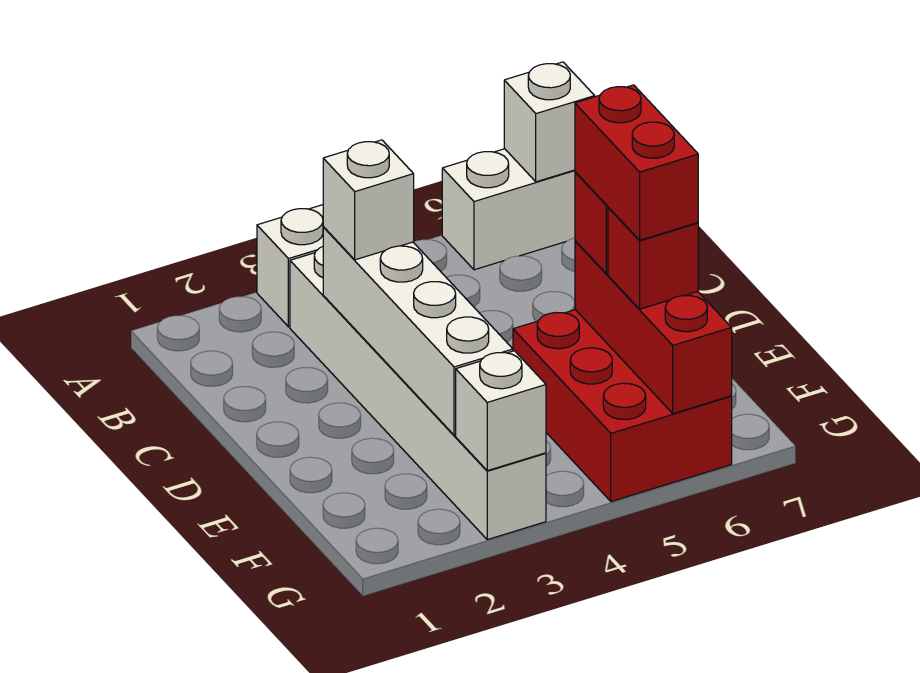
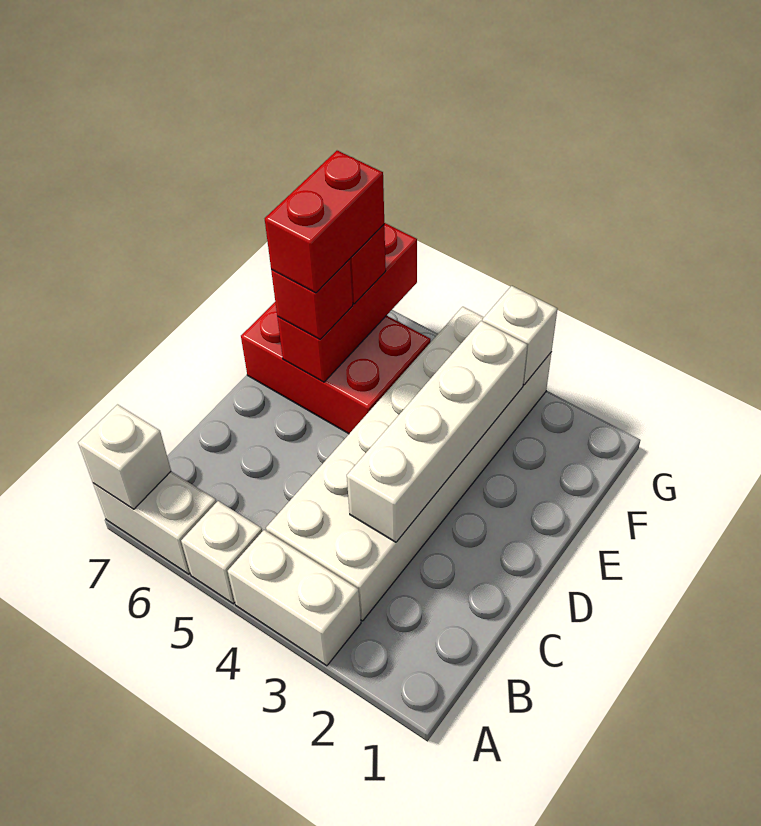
white 1x6 brick [290,247,546,540] -> white 2x6 brick [266,307,552,621]
white 1x1 brick [323,140,414,260] -> white 1x1 brick moved to [181,501,262,604]
red 2x3 brick [513,310,732,502] -> red 2x3 brick turned to [241,302,431,434]

